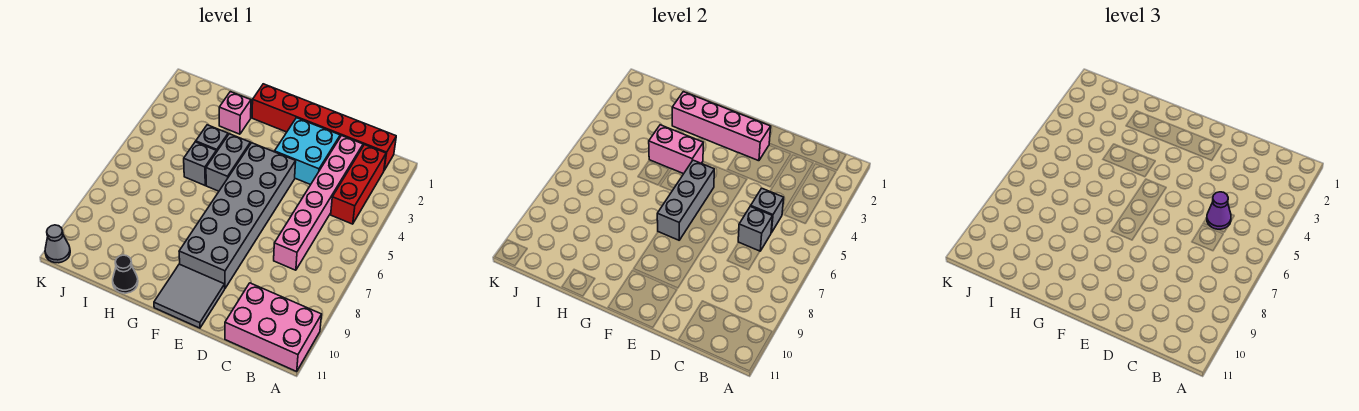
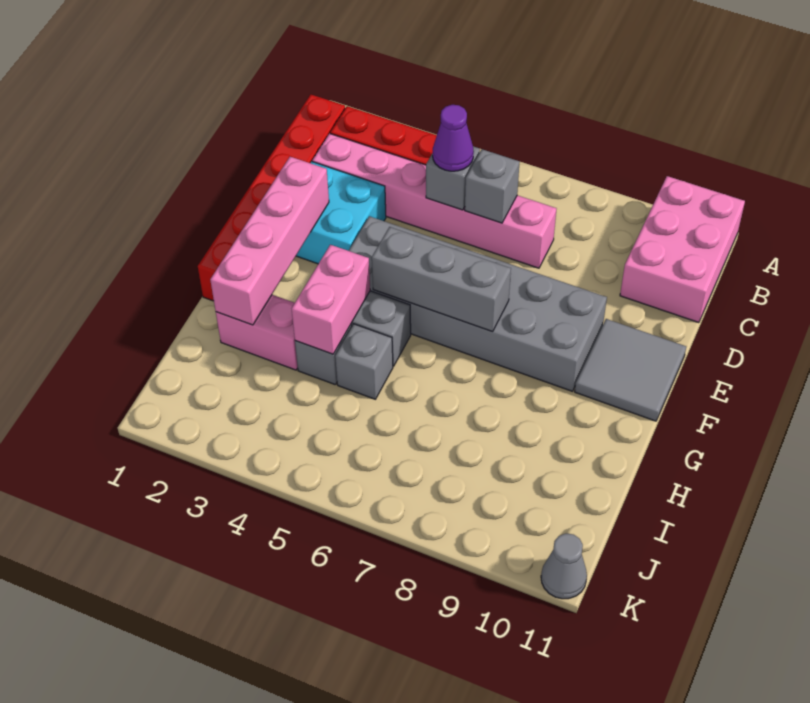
pink 1x1 brick [219,92,251,134] -> pink 1x2 brick [216,295,298,370]
black 1x1 cone [113,255,138,293] -> none

